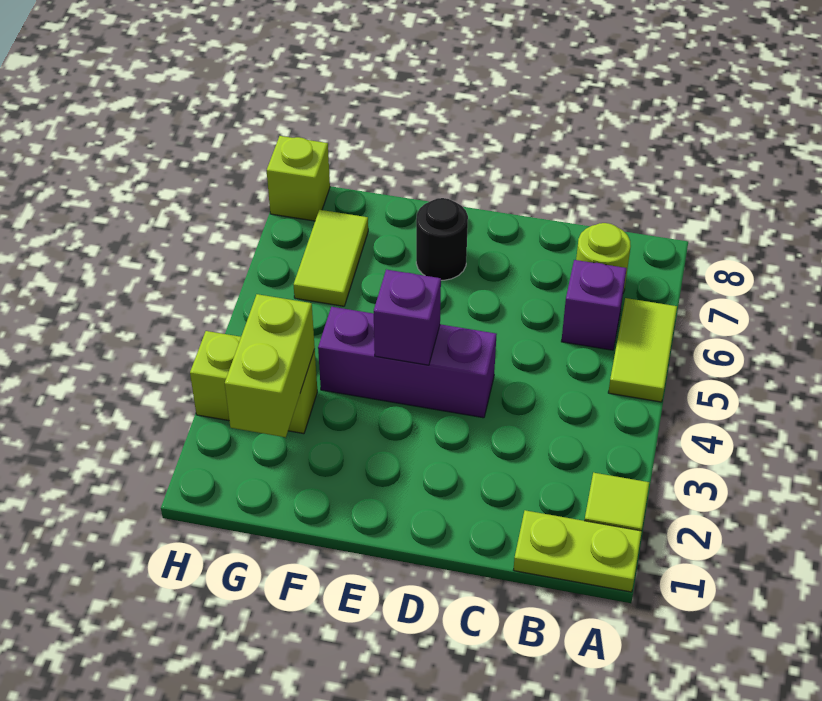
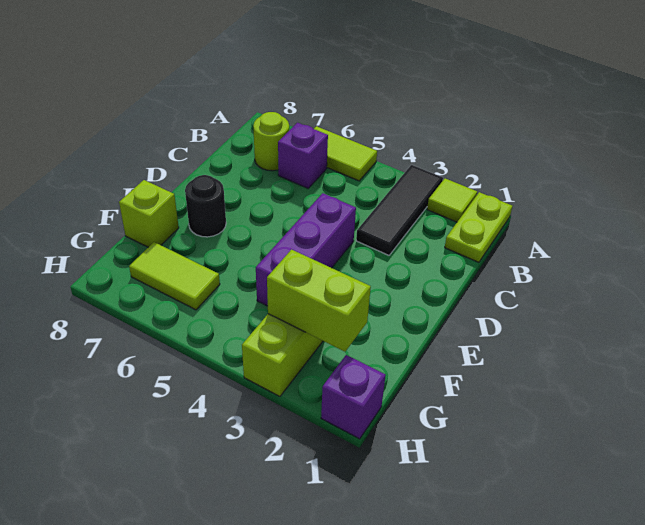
none -> black 1x3 tile [356,165,443,255]
purple 1x1 brick [374,270,441,365] -> purple 1x1 brick moved to [321,355,386,439]
lime 1x1 brick [267,136,330,221] -> lime 1x1 brick moved to [119,180,179,247]

